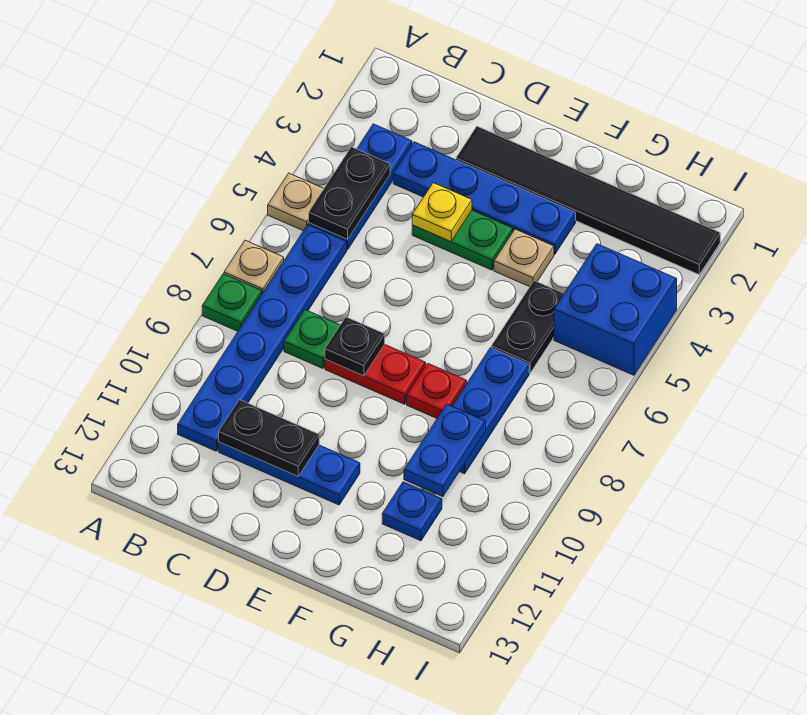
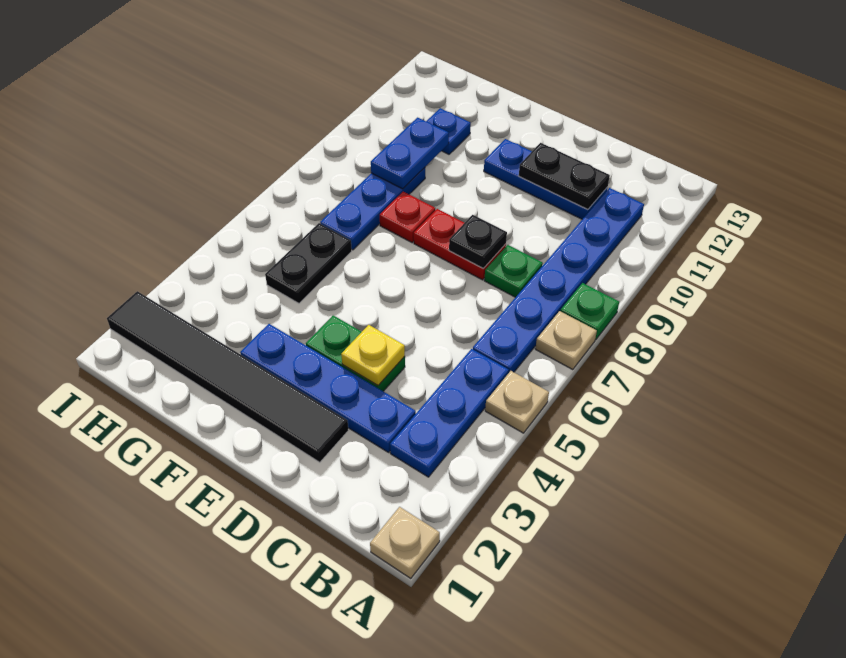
black 1x2 plate [309,147,390,240] -> none
tan 1x1 plate [494,229,554,287] -> tan 1x1 plate moved to [370,507,440,578]
blue 2x2 brick [554,244,677,375] -> none

